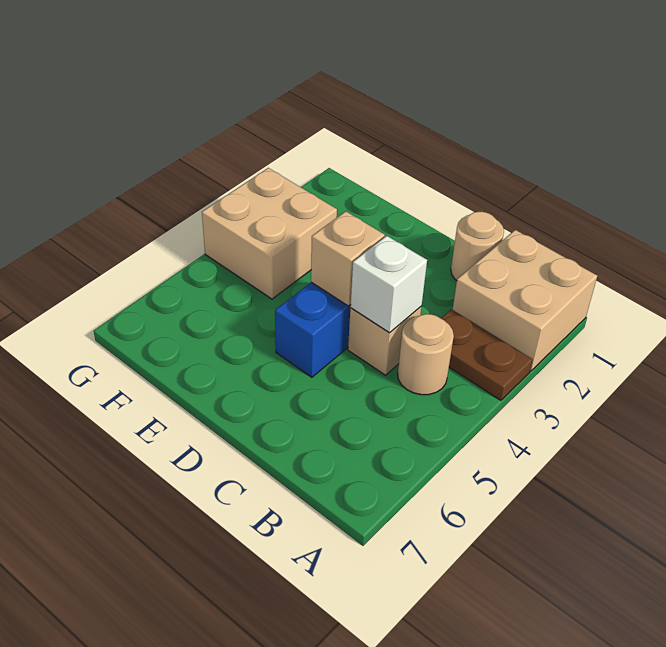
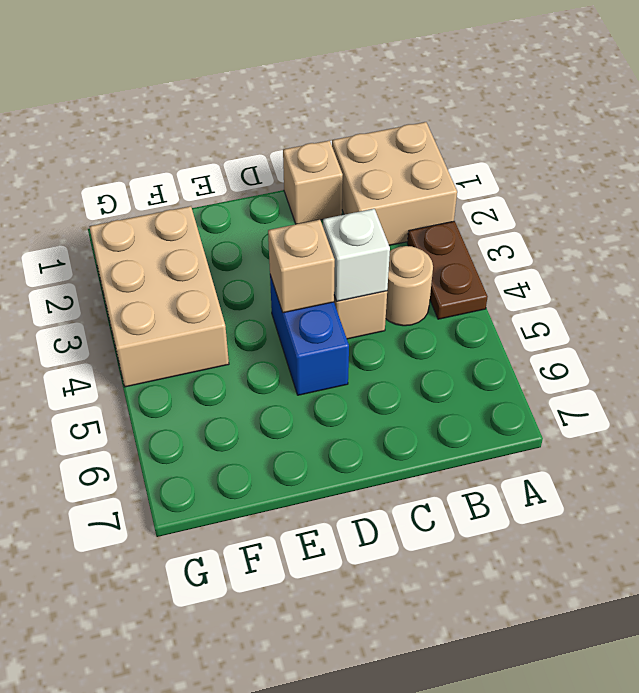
brown 1x2 plate [441,309,533,400] -> brown 1x2 plate turned to [407,221,488,319]
tan 1x1 round brick [451,212,504,281] -> tan 1x1 brick [283,140,343,224]
tan 2x2 brick [202,168,337,299] -> tan 2x3 brick [89,206,229,387]

